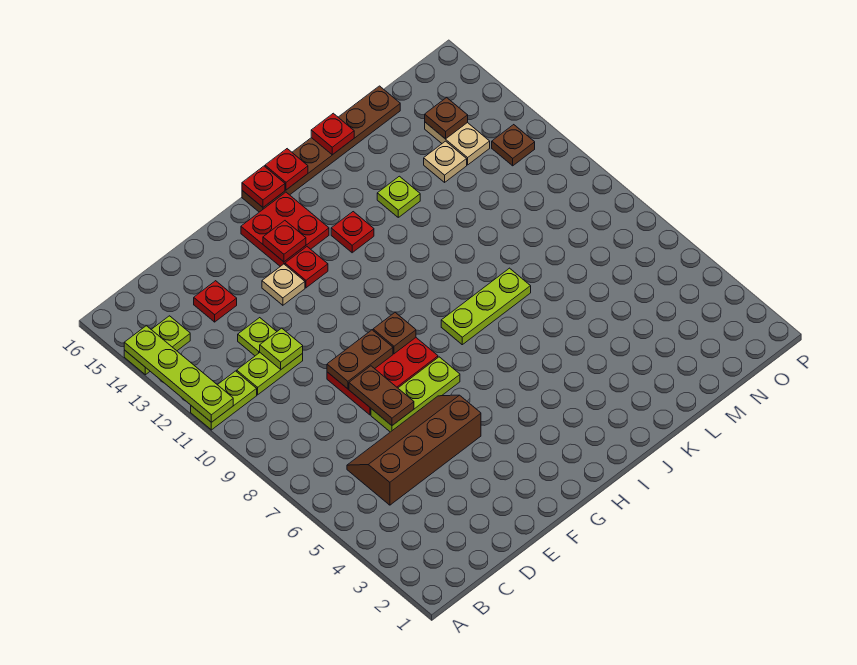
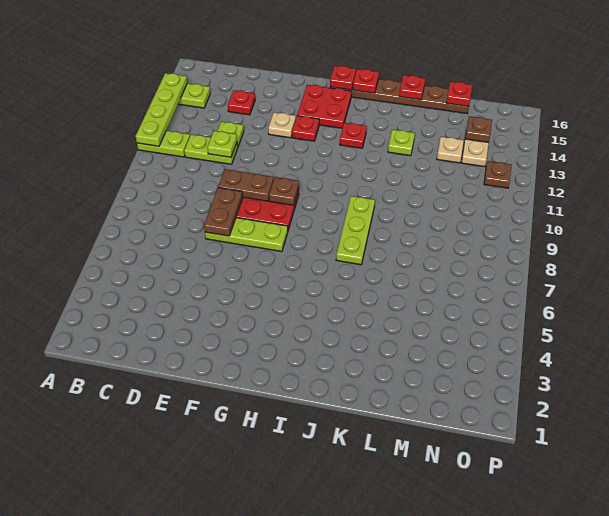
brown 2x4 slope [347,395,481,505] -> none
red 1x1 plate [263,221,306,262] -> red 1x1 plate moved to [446,82,472,106]
lime 1x3 plate [441,268,531,345] -> lime 1x3 plate turned to [336,196,375,265]

